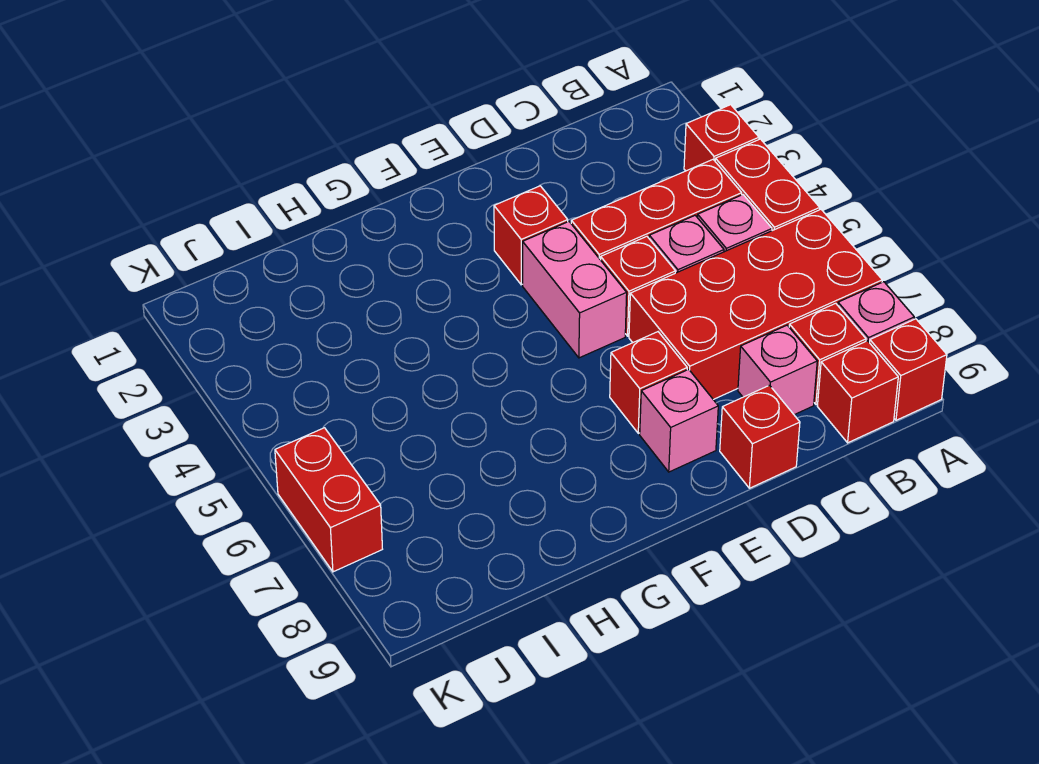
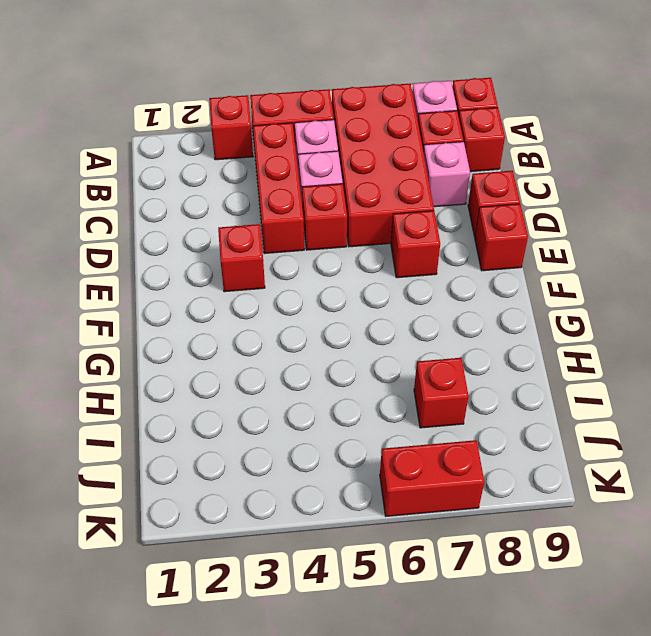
pink 1x2 brick [523,222,627,358] -> none
pink 1x1 brick [640,369,718,472] -> none
none -> red 1x1 brick [475,204,528,271]
none -> red 1x1 brick [414,358,469,428]

